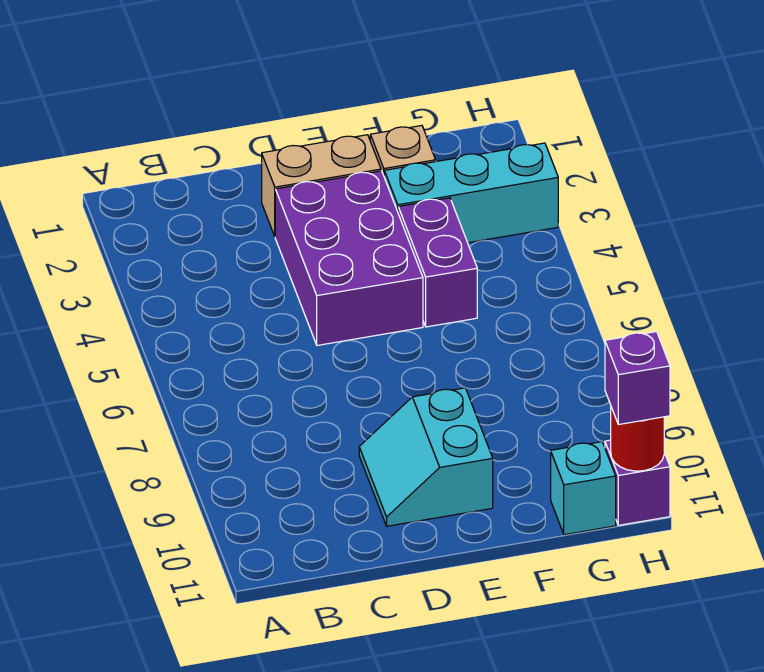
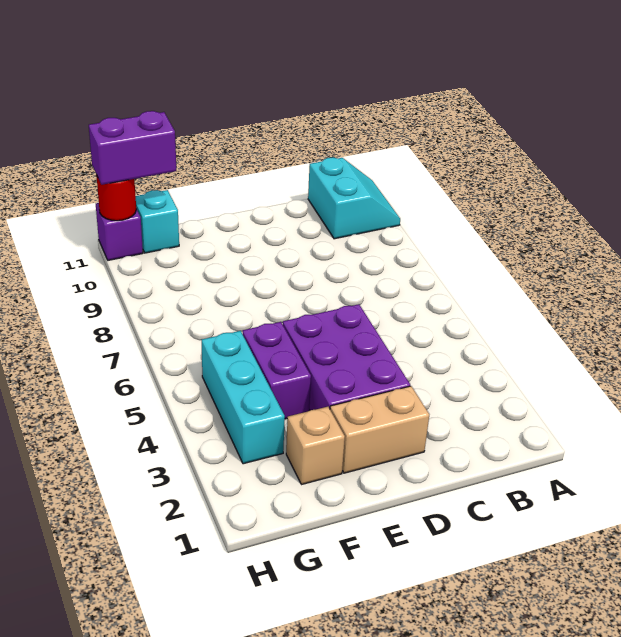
cyan 2x2 slope [359,388,493,526] -> cyan 2x2 slope moved to [308,157,400,239]
cyan 1x3 brick [384,143,558,243] -> cyan 1x3 brick turned to [202,331,285,464]
purple 1x1 brick [605,332,670,425] -> purple 1x2 brick [89,111,176,185]

